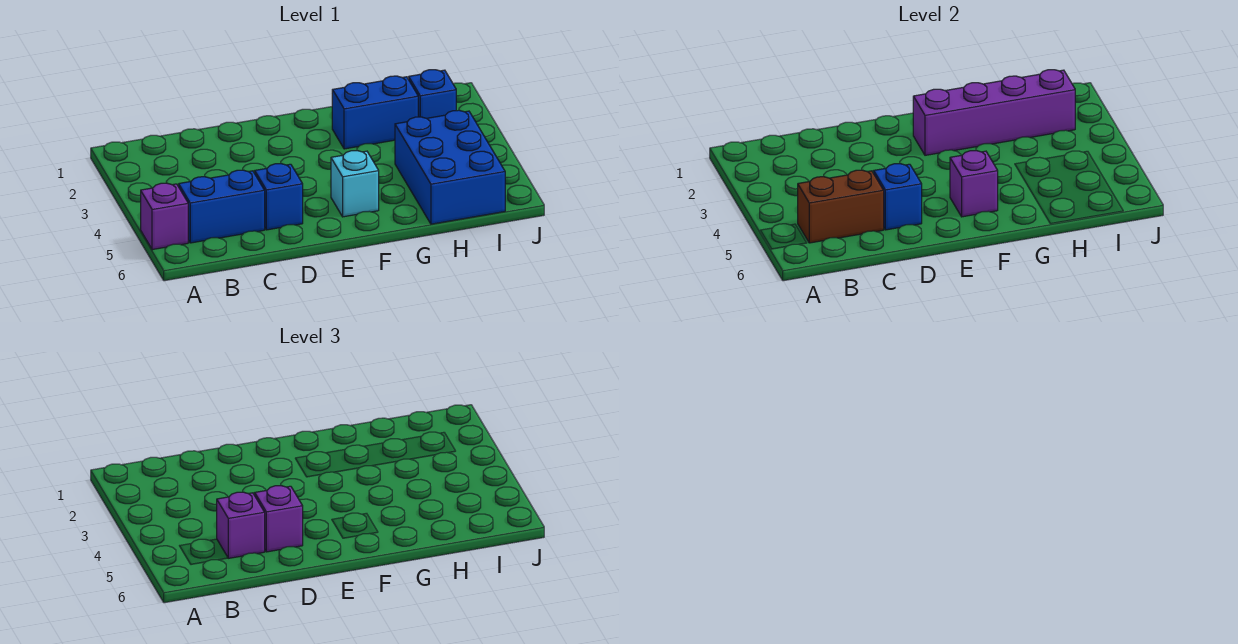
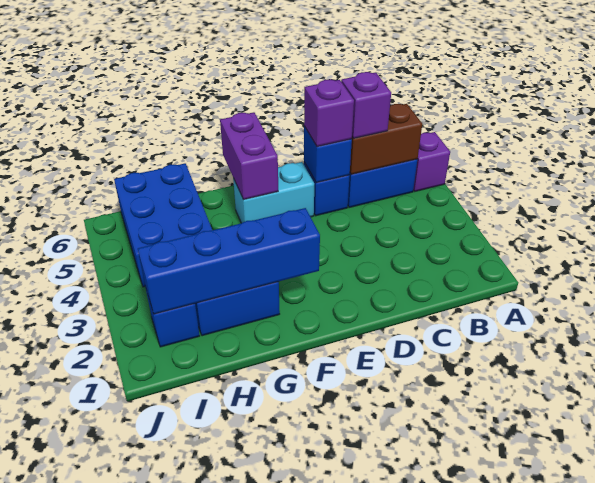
purple 1x4 brick [913,70,1075,155] -> blue 1x4 brick [138,208,320,314]
cyan 1x1 brick [331,151,379,217] -> cyan 1x2 brick [233,162,314,223]
purple 1x1 brick [950,151,998,217] -> purple 1x2 brick [220,112,278,200]

